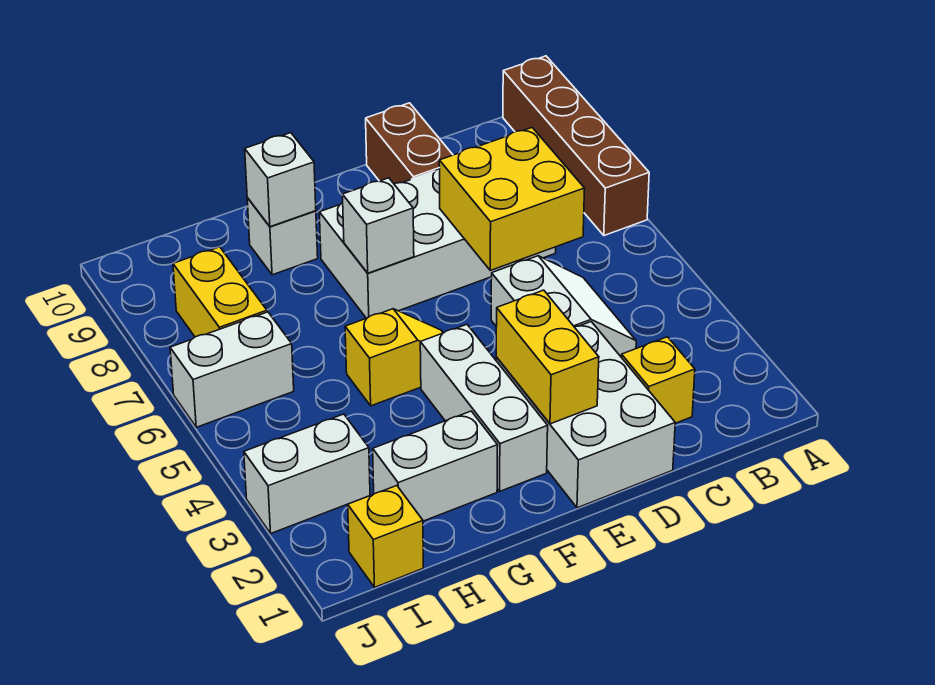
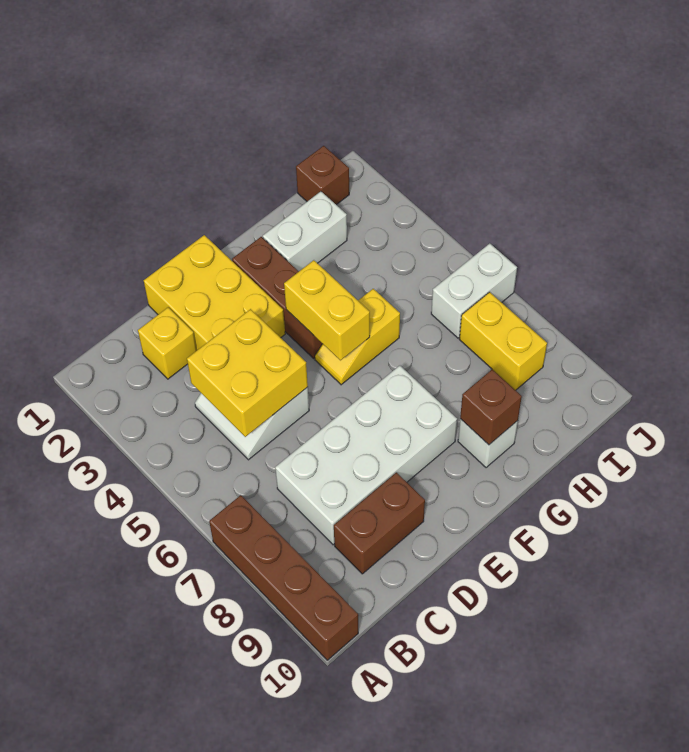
yellow 2x2 brick [439,128,585,270] -> yellow 2x2 brick moved to [187,309,308,437]
white 2x3 brick [496,322,675,508] -> yellow 2x3 brick [144,235,285,350]
brown 1x2 brick [366,103,453,184] -> brown 1x2 brick turned to [334,473,425,574]
yellow 1x2 brick [496,290,599,424] -> yellow 1x2 brick moved to [284,260,370,360]
white 1x3 brick [420,324,548,491] -> brown 1x3 brick [232,237,322,358]
white 1x1 brick [342,178,414,273] -> none
white 1x1 brick [245,133,316,227] -> brown 1x1 brick [460,370,522,445]
yellow 1x1 brick [348,486,423,587] -> brown 1x1 brick [296,146,349,205]
white 1x2 brick [244,414,370,533] -> none

